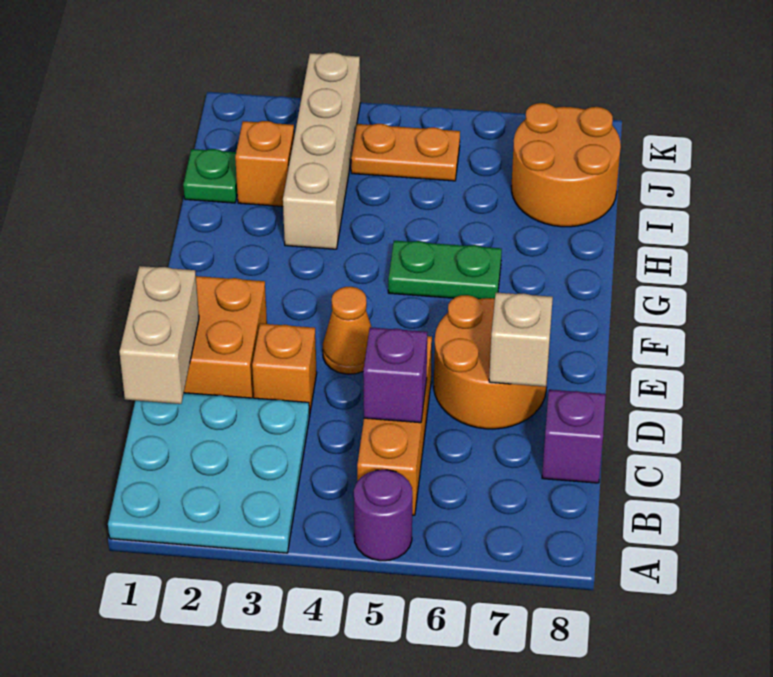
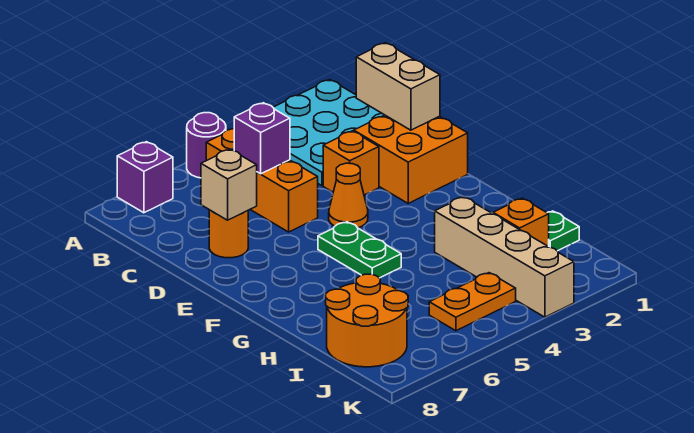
purple 1x1 brick [542,390,606,483] -> purple 1x1 brick moved to [117,142,173,213]
orange 2x2 round brick [434,295,549,429] -> orange 1x1 round brick [209,210,248,258]
green 1x2 plate [388,241,502,299] -> green 1x2 plate turned to [318,222,401,278]

